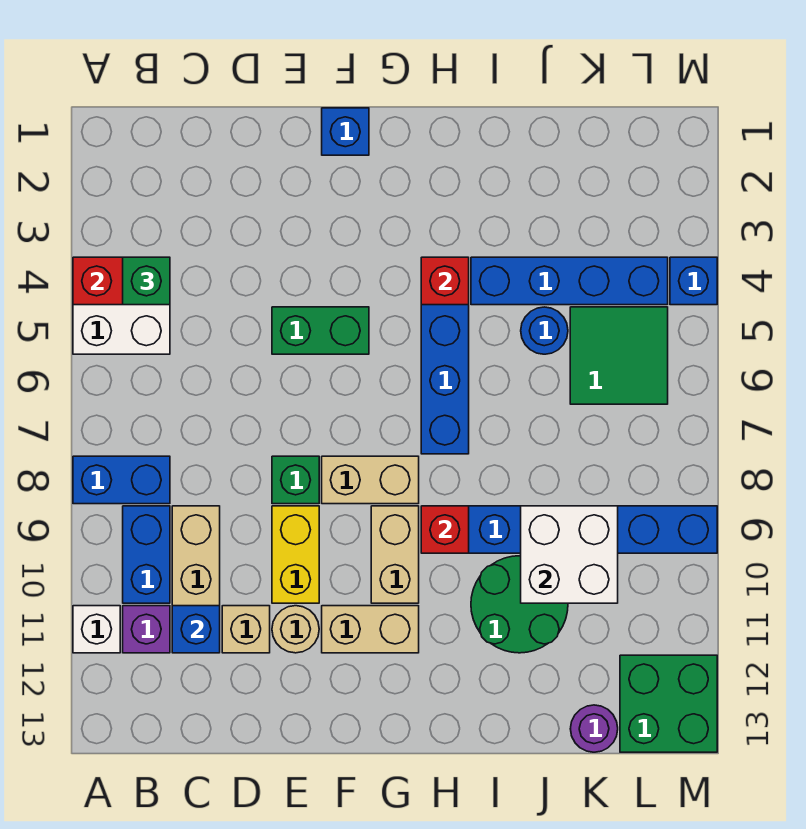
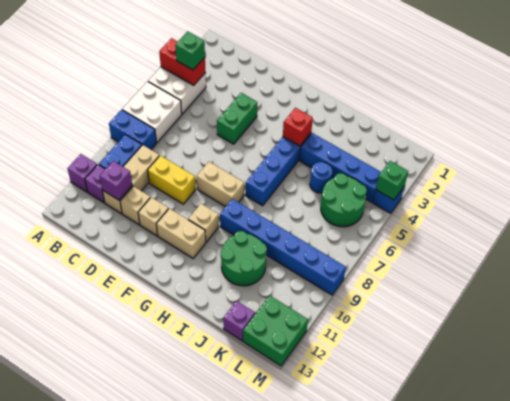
white 1x1 brick [73,606,120,653] -> purple 1x1 brick [68,154,97,192]
blue 1x1 brick [172,606,220,653] -> purple 1x1 brick [100,161,132,200]
green 1x2 brick [272,307,369,354] -> green 1x2 brick turned to [217,93,258,144]
green 1x1 brick [272,456,319,504] -> green 1x1 brick moved to [376,161,408,200]
yellow 1x2 brick [272,506,319,603] -> yellow 1x2 brick turned to [148,155,196,204]
tan 1x1 round brick [272,606,319,653] -> tan 1x1 brick [138,197,169,236]
blue 1x1 brick [322,108,369,155] -> none
tan 1x2 brick [371,506,419,603] -> tan 1x1 brick [188,204,219,242]
red 1x1 brick [421,506,469,553] -> none
white 2x2 brick [521,506,618,603] -> white 2x2 brick moved to [122,82,182,143]
green 2x2 tile [570,307,668,404] -> green 2x2 round brick [321,173,367,227]
purple 1x1 round brick [570,705,618,752] -> purple 1x1 brick [223,301,255,341]

